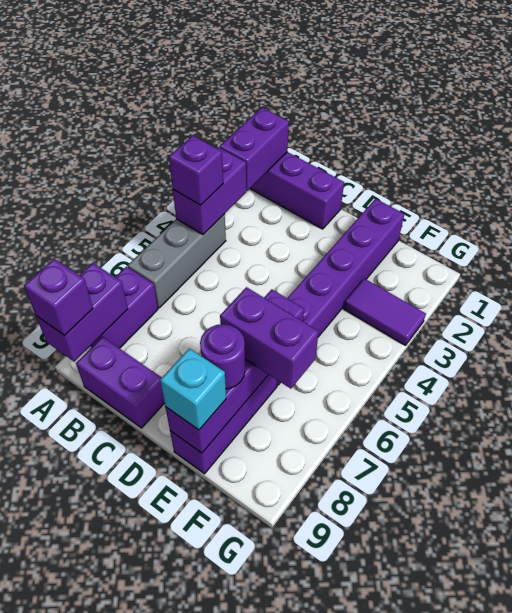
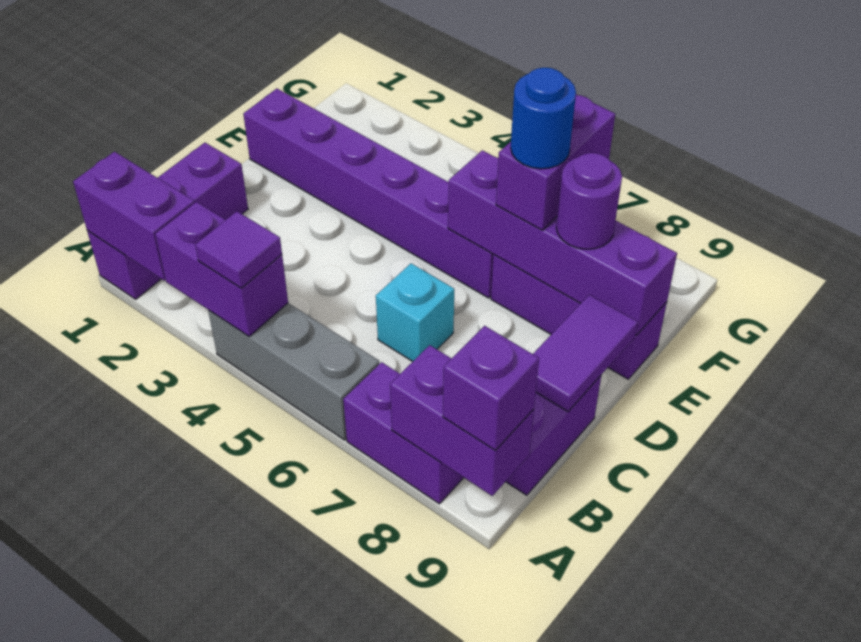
purple 1x1 brick [169,135,223,205] -> purple 1x1 tile [195,211,282,288]
none -> blue 1x1 round brick [511,68,576,169]
cyan 1x1 brick [160,348,226,430] -> cyan 1x1 brick moved to [376,263,454,362]
purple 1x2 tile [344,278,426,345] -> purple 1x2 tile moved to [533,295,638,411]

